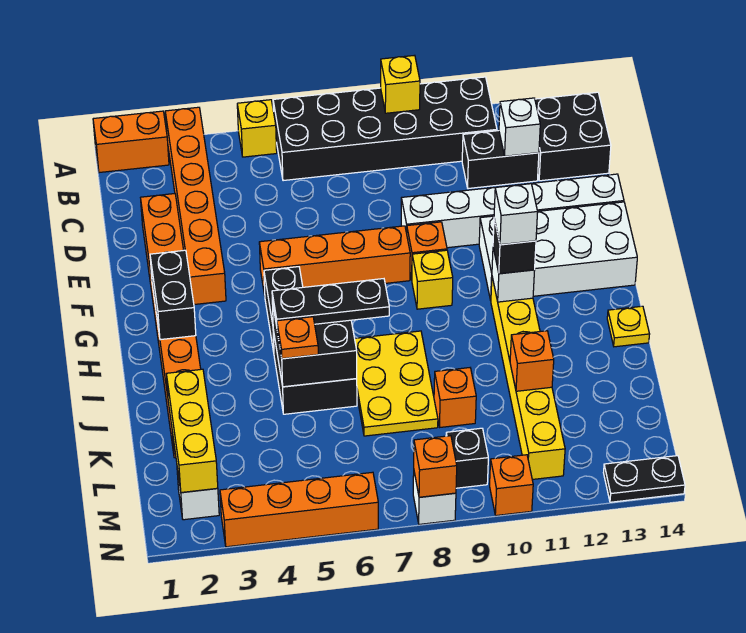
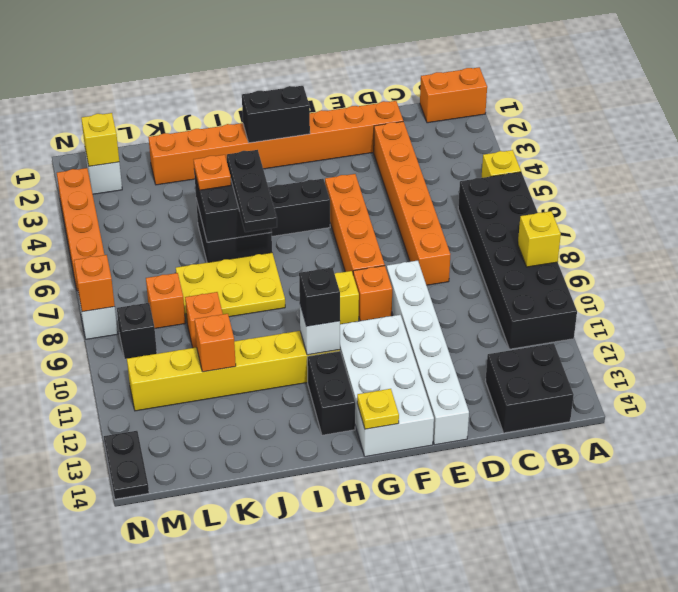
orange 1x2 brick [93,111,169,173] -> orange 1x2 brick turned to [420,67,487,123]
orange 1x6 brick [165,107,226,305] -> orange 1x6 brick turned to [374,122,450,285]
black 1x2 brick [462,131,539,189] -> black 1x2 brick moved to [307,351,355,435]
white 1x1 brick [499,98,540,156] -> none
white 1x1 brick [494,184,538,245] -> none
yellow 1x1 plate [607,306,650,347] -> yellow 1x1 plate moved to [357,389,399,429]
yellow 1x3 brick [166,369,218,493] -> yellow 1x1 brick [81,113,119,166]
orange 1x1 brick [490,455,533,516] -> orange 1x1 brick moved to [146,273,185,328]

